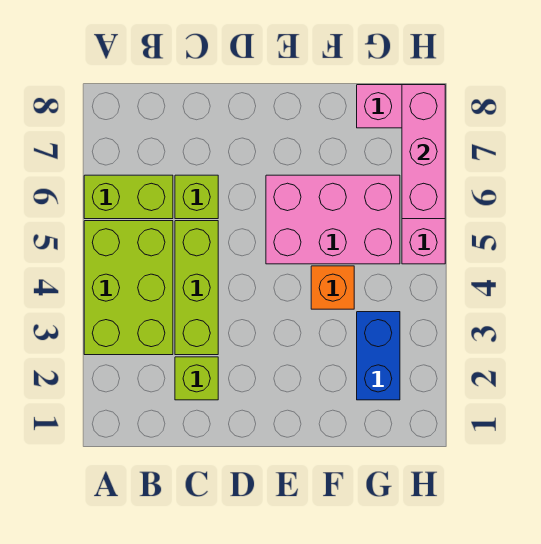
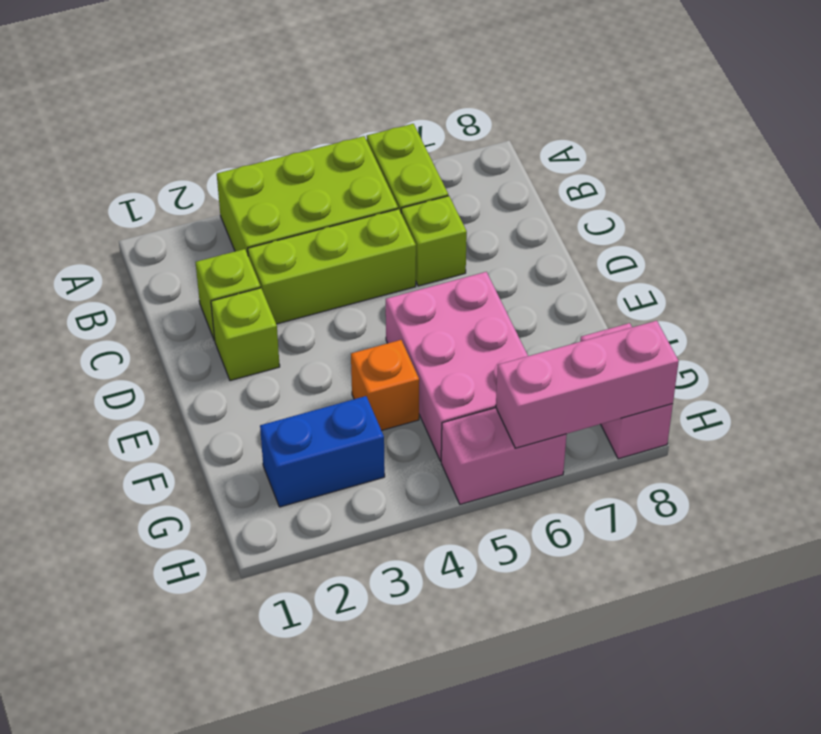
none -> lime 1x1 brick [211,288,280,381]

